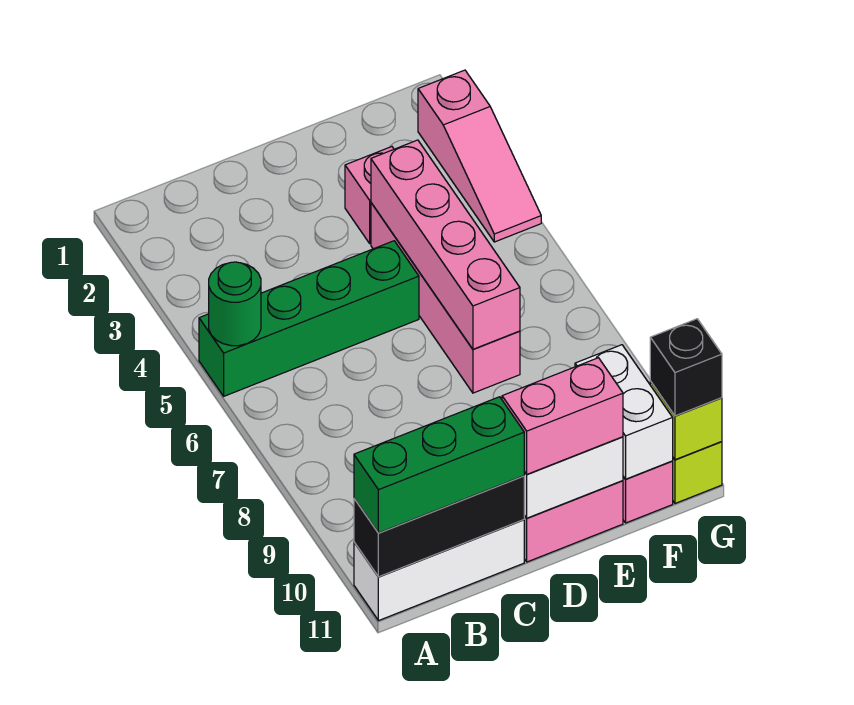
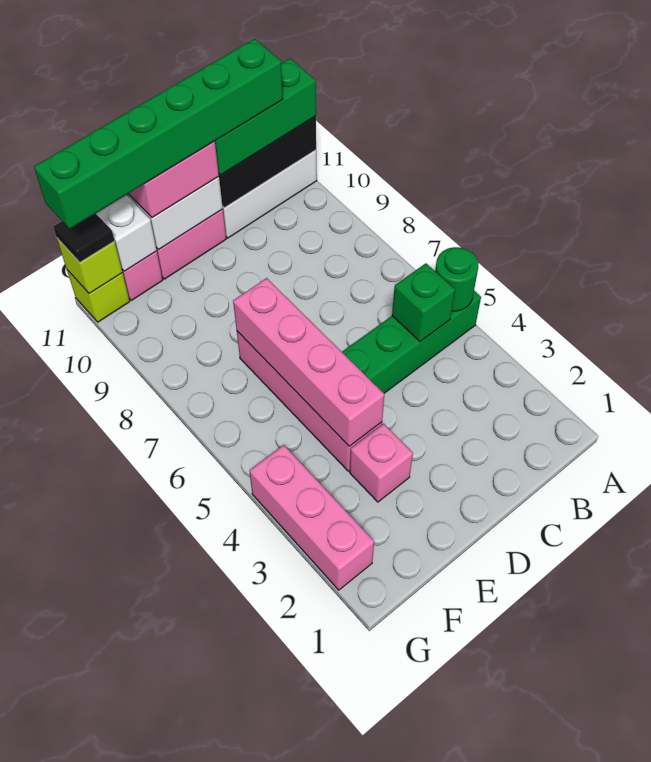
none -> green 1x1 brick [392,263,455,341]
none -> green 1x6 brick [34,39,283,229]
white 1x2 brick [575,345,673,479] -> white 1x1 brick [96,195,157,271]
pink 1x3 slope [418,70,541,242] -> pink 1x3 brick [249,445,374,590]
black 1x1 brick [650,319,722,416] -> black 1x1 tile [53,213,114,262]

